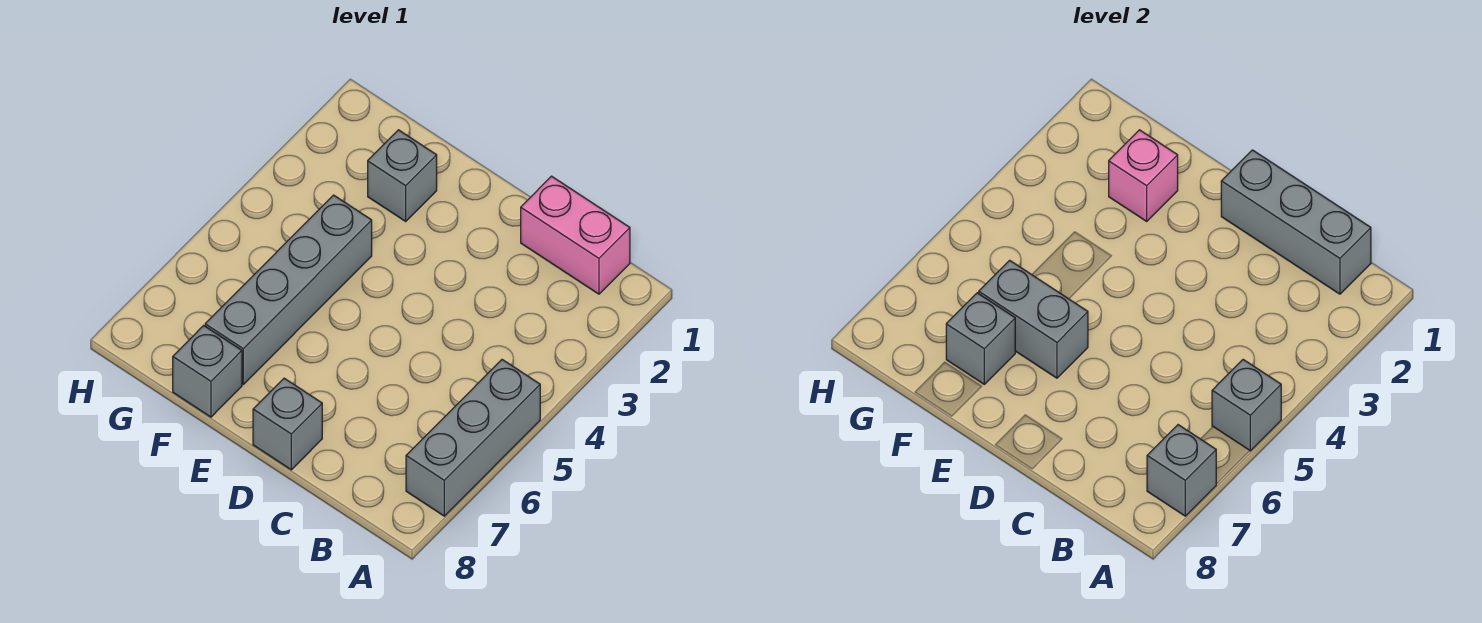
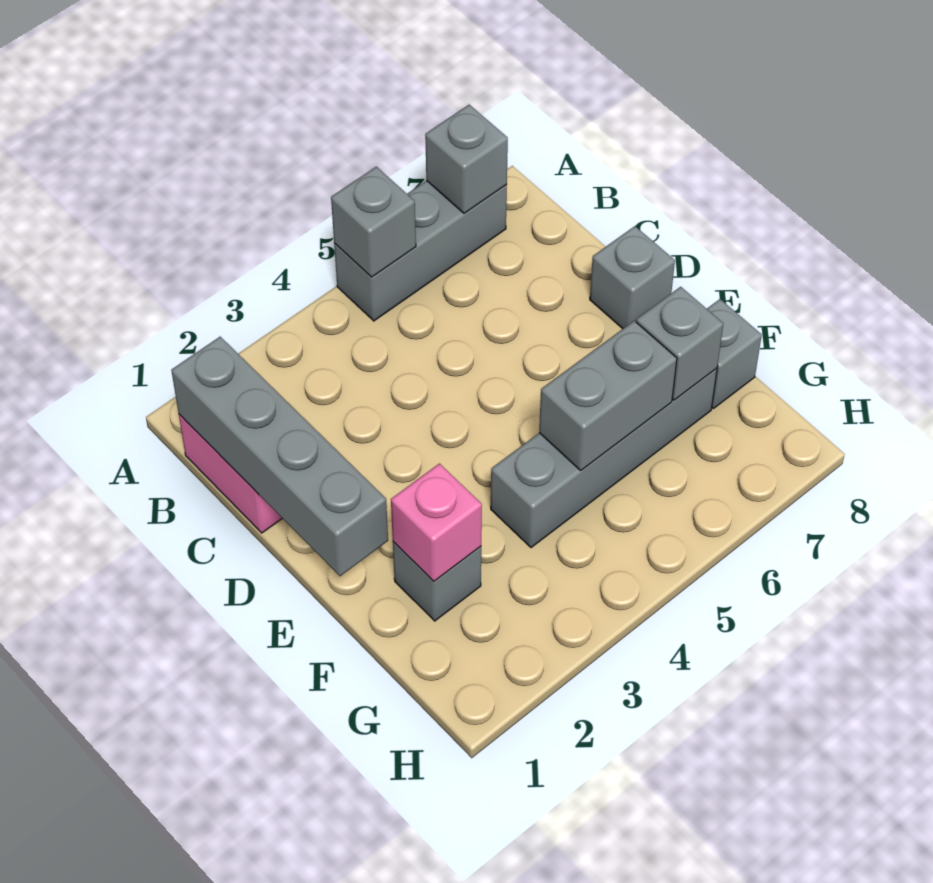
grey 1x3 brick [1221,150,1371,294] -> grey 1x4 brick [171,337,388,576]
grey 1x2 brick [979,260,1088,378] -> grey 1x2 brick turned to [539,321,677,470]

